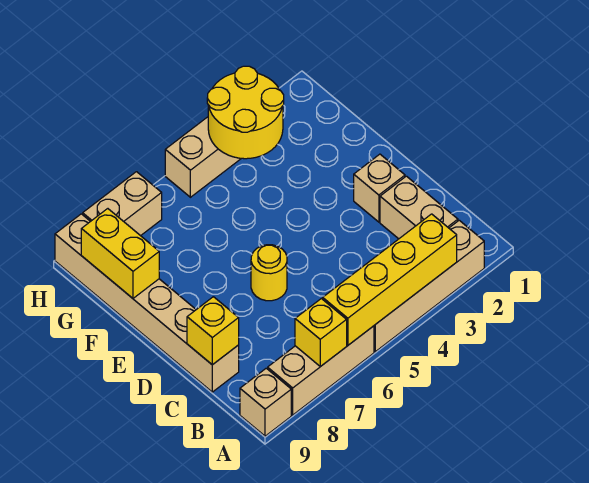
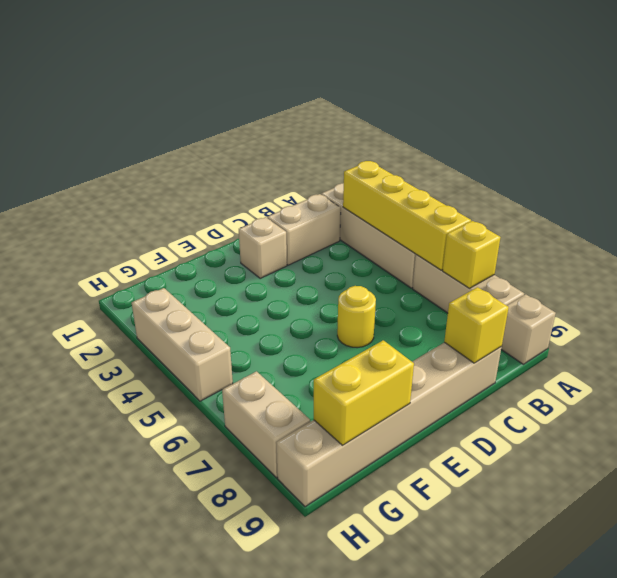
yellow 2x2 round brick [207,66,284,159] -> none

